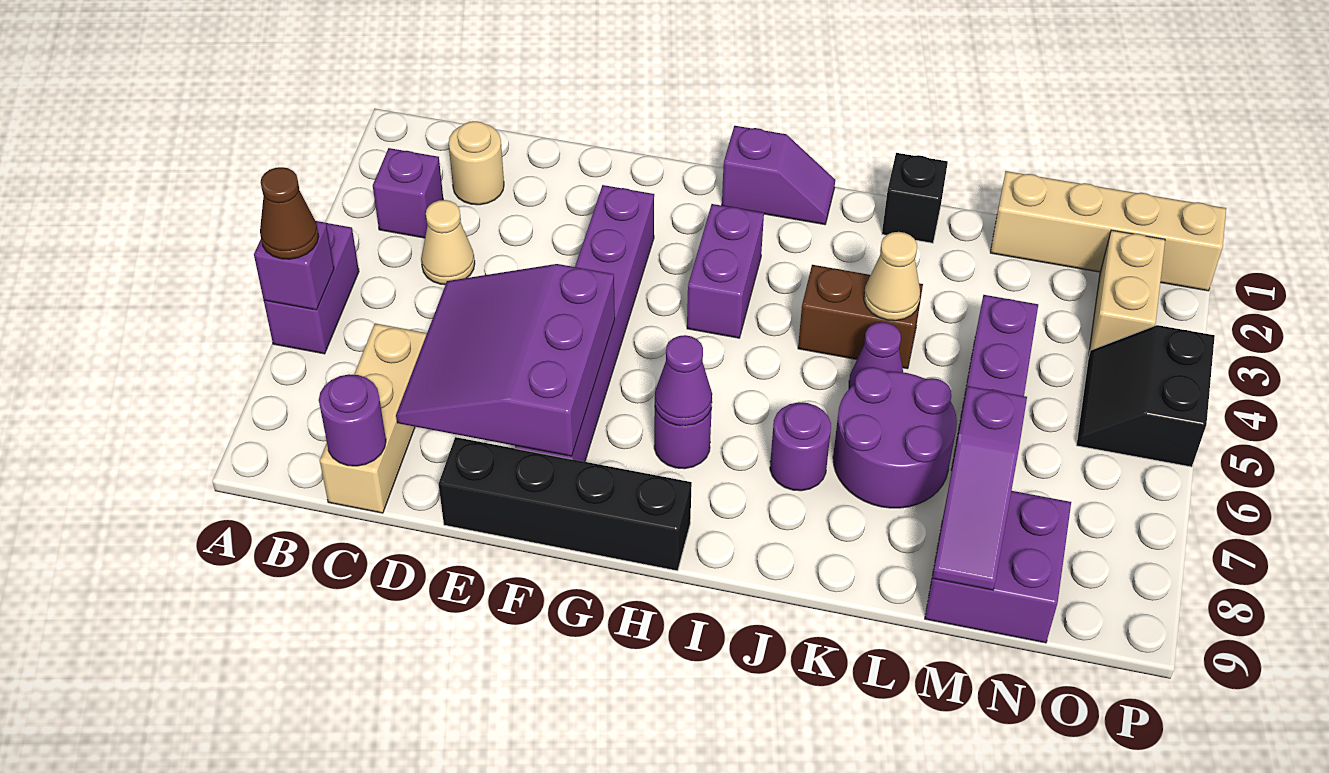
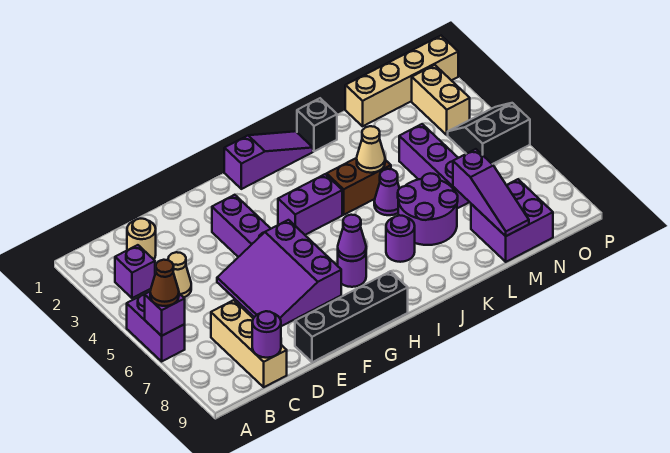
purple 1x2 slope [722,126,835,225] -> purple 1x3 slope [224,131,313,189]
purple 1x2 brick [687,204,764,338] -> purple 1x2 brick turned to [278,174,342,235]
black 2x2 slope [1076,325,1215,467] -> black 2x2 slope turned to [448,103,530,164]

